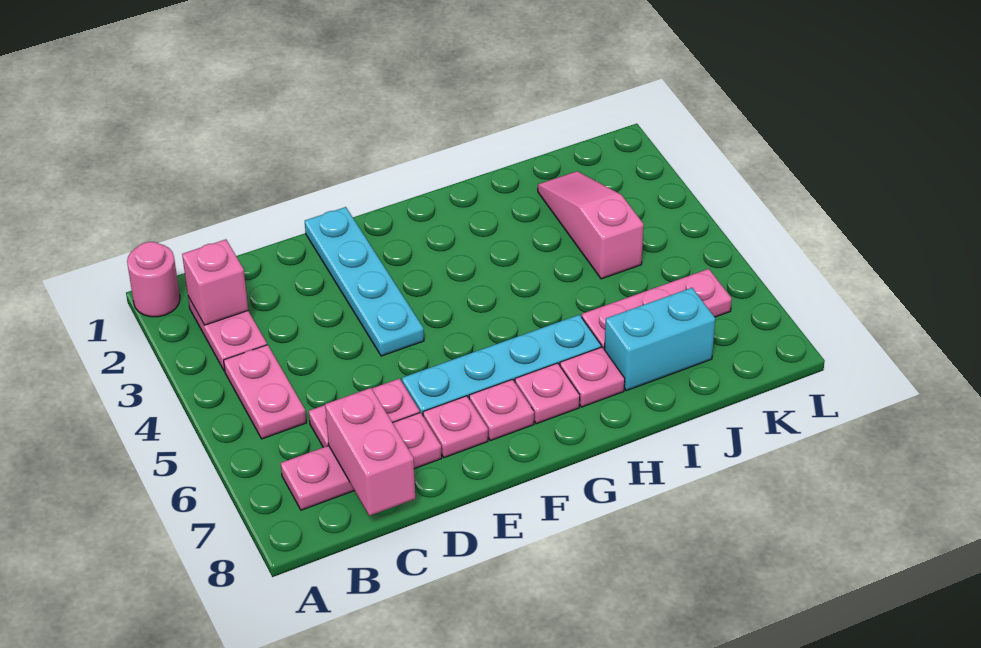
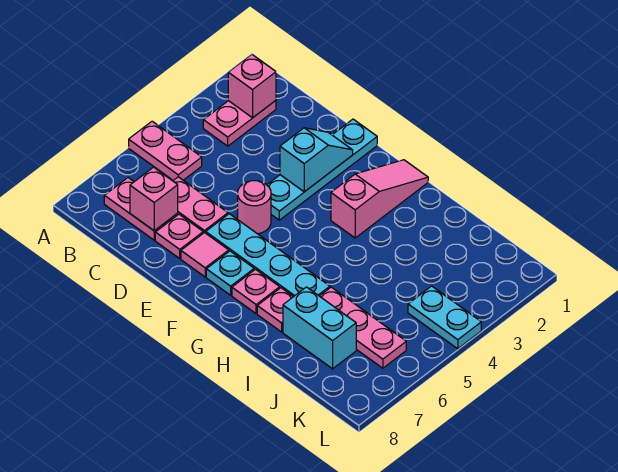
pink 1x1 round brick [127,242,180,317] -> pink 1x1 round brick moved to [238,181,271,234]
pink 1x2 plate [224,345,306,439] -> pink 1x2 plate turned to [129,121,202,180]
pink 1x2 brick [325,388,415,516] -> pink 1x1 brick [130,167,178,231]
none -> cyan 1x2 slope [280,128,353,192]
pink 1x1 plate [423,396,488,458] -> pink 1x1 tile [181,232,229,277]
pink 1x1 plate [469,379,534,441] -> cyan 1x1 plate [206,251,254,295]
pink 1x3 slope [538,171,644,279] -> pink 1x3 slope moved to [331,160,428,238]
none -> cyan 1x2 plate [408,286,481,349]

